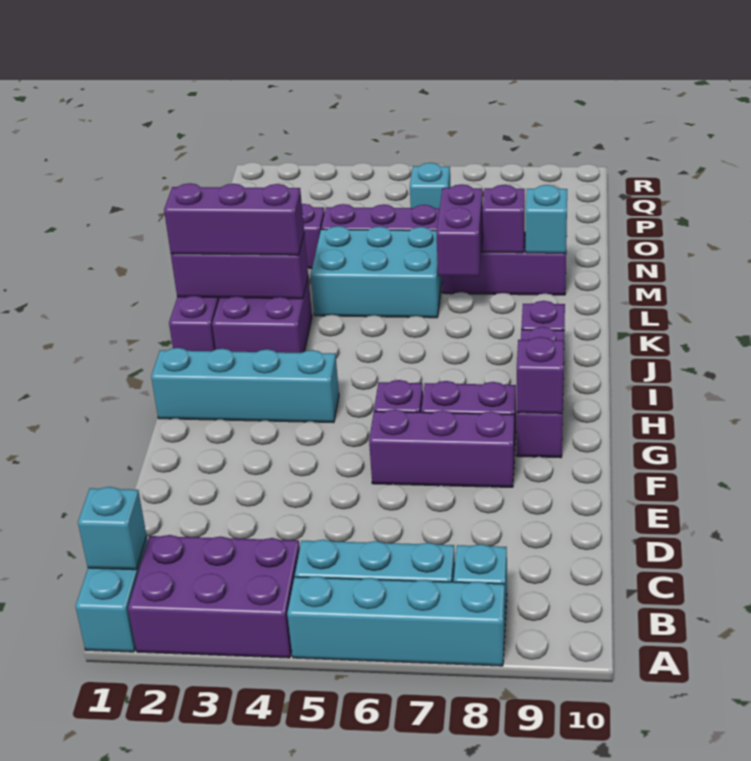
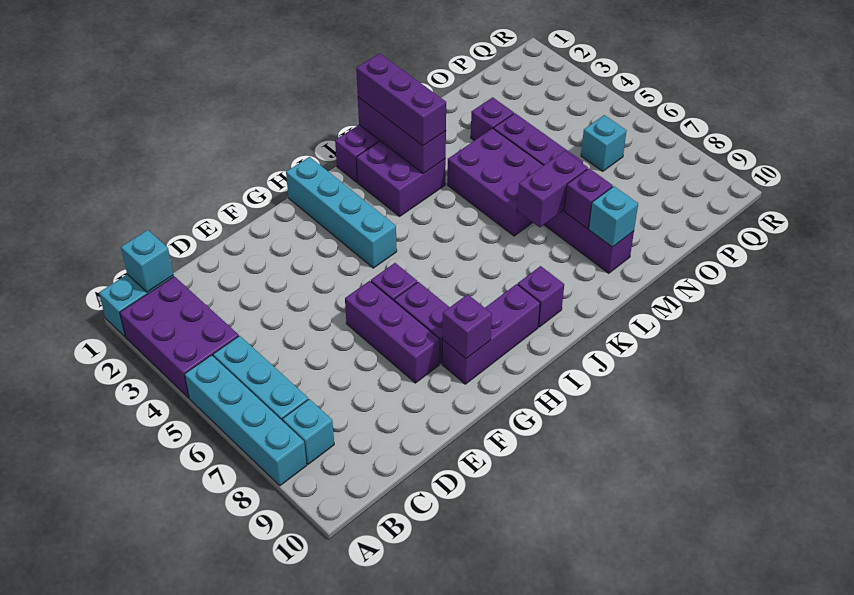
cyan 2x3 brick [311,226,442,318] -> purple 2x3 brick [447,128,544,236]

